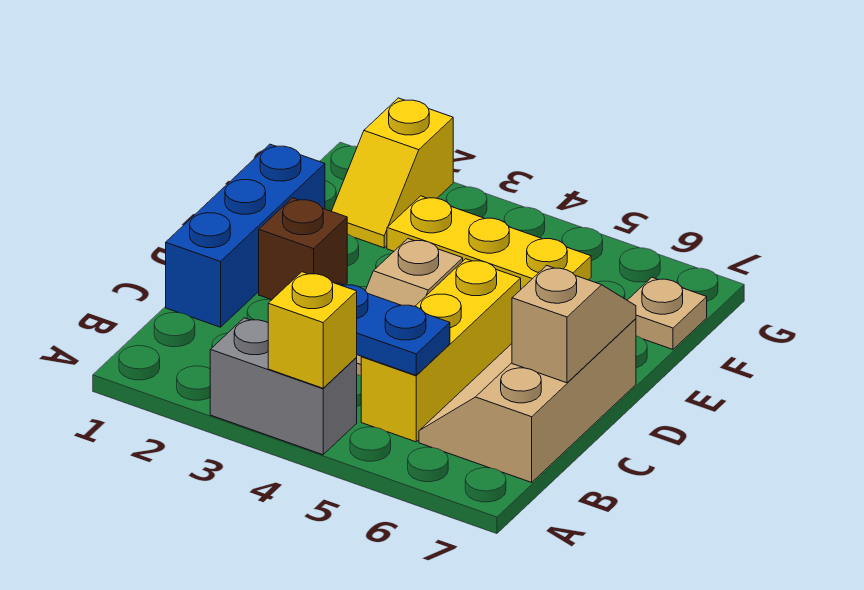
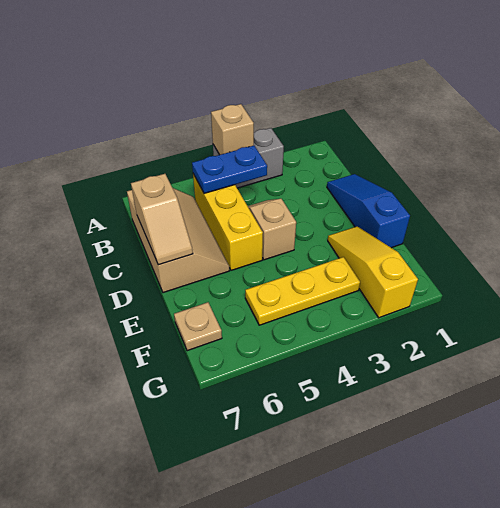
yellow 1x1 brick [268,272,357,388] -> tan 1x1 brick [211,104,254,155]
blue 1x3 brick [166,144,325,327] -> blue 1x3 slope [327,174,410,248]
brown 1x1 brick [259,198,347,300] -> none
yellow 1x2 slope [331,98,453,248] -> yellow 1x3 slope [328,226,418,318]

